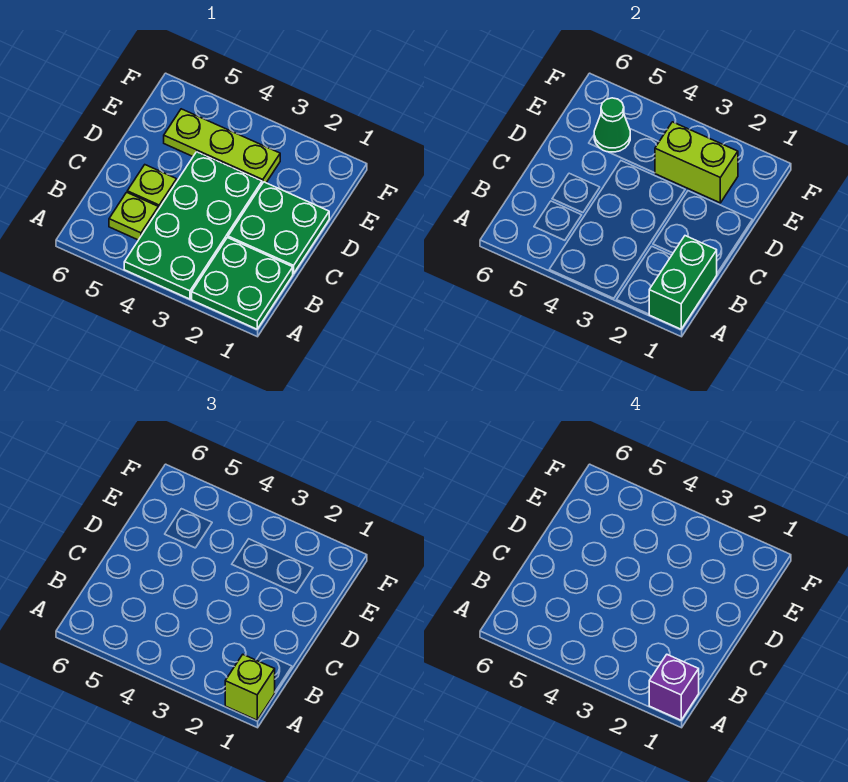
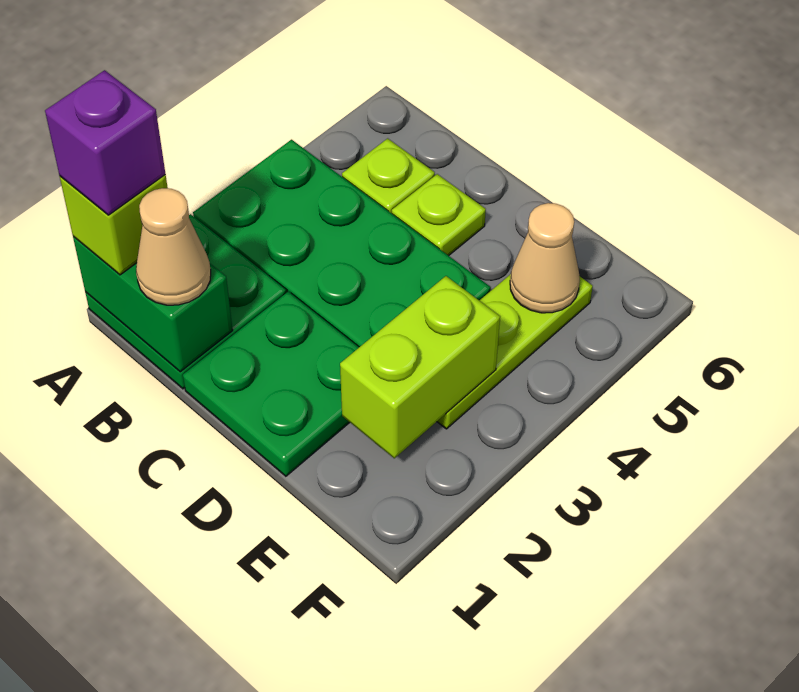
none -> tan 1x1 cone [136,188,211,305]
green 1x1 cone [594,98,630,152] -> tan 1x1 cone [510,203,580,313]

